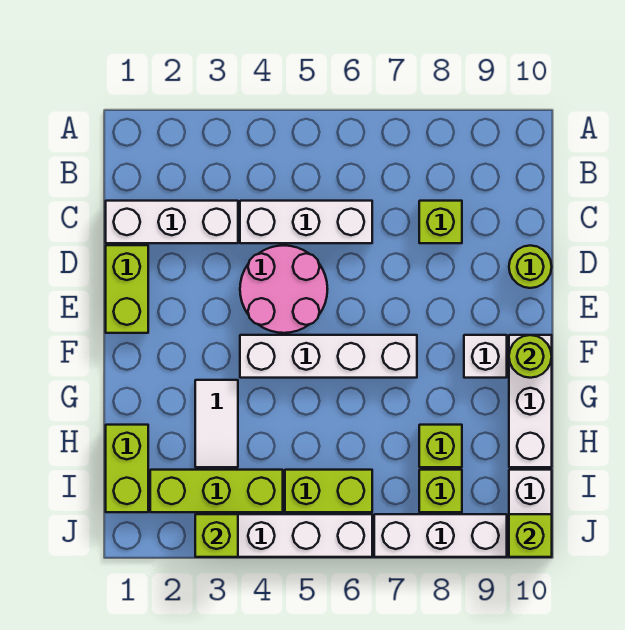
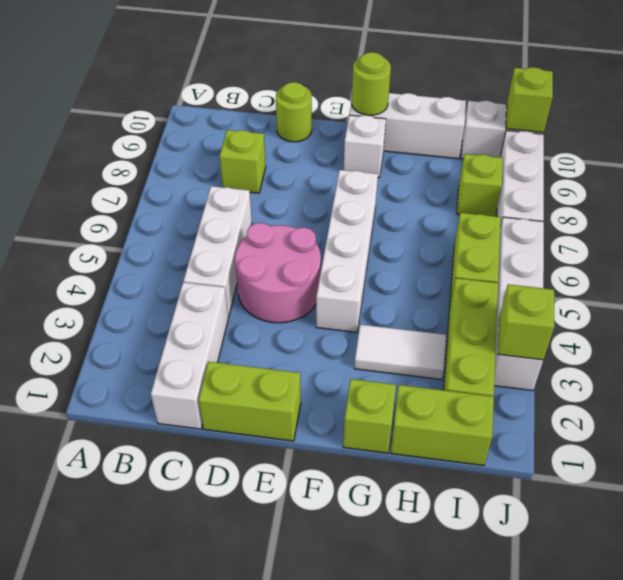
lime 1x1 brick [419,425,462,467] -> lime 1x1 brick moved to [343,379,396,453]

